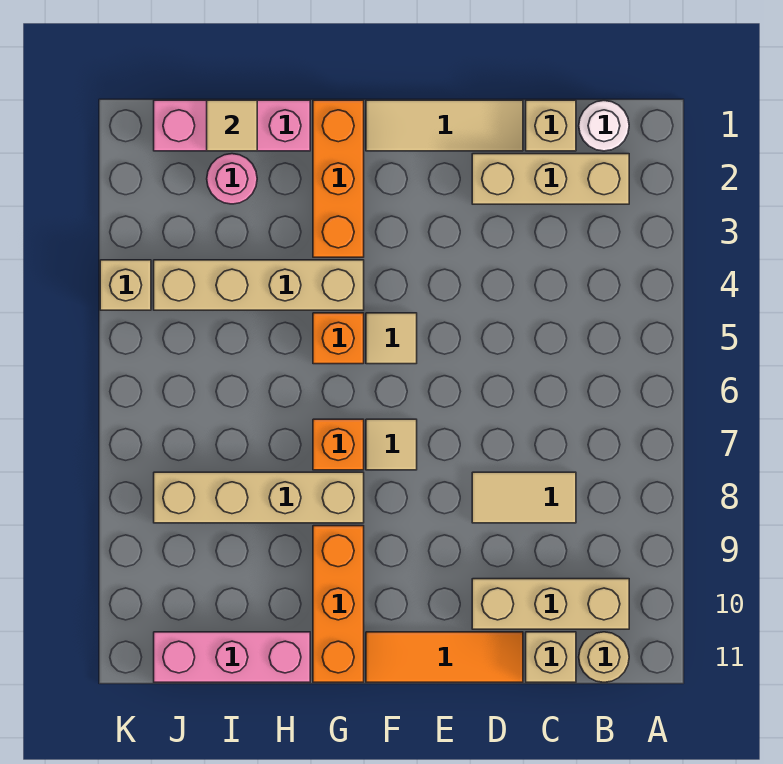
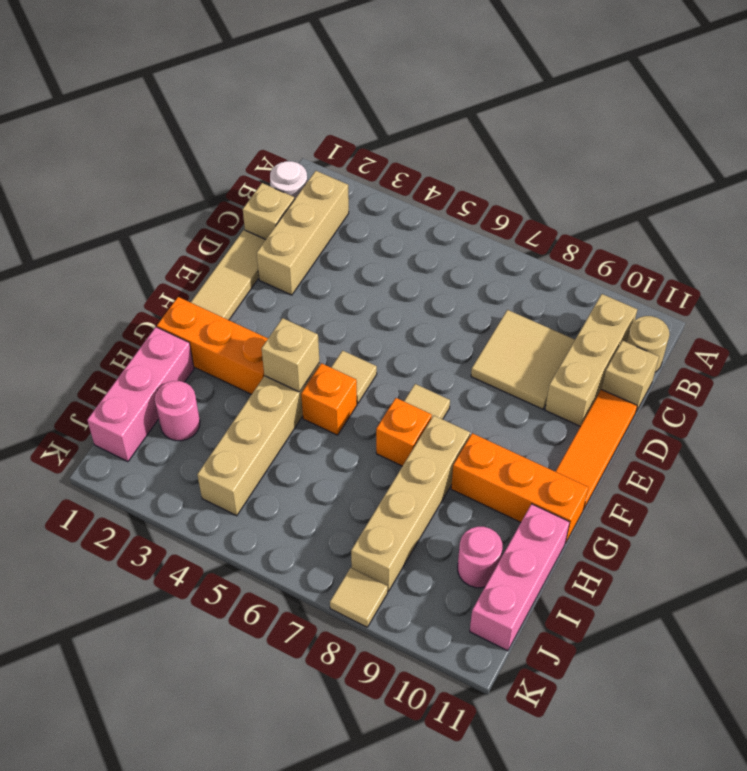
tan 1x2 tile [472,472,576,523] -> tan 2x2 tile [471,310,575,409]
tan 1x1 tile [207,100,257,151] -> tan 1x1 tile moved to [330,568,388,627]
none -> pink 1x1 round brick [458,527,502,588]
tan 1x1 brick [100,260,151,310] -> tan 1x1 brick moved to [262,318,319,392]

